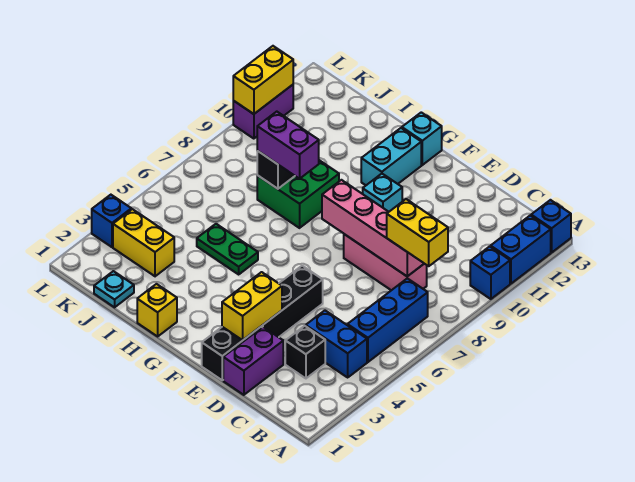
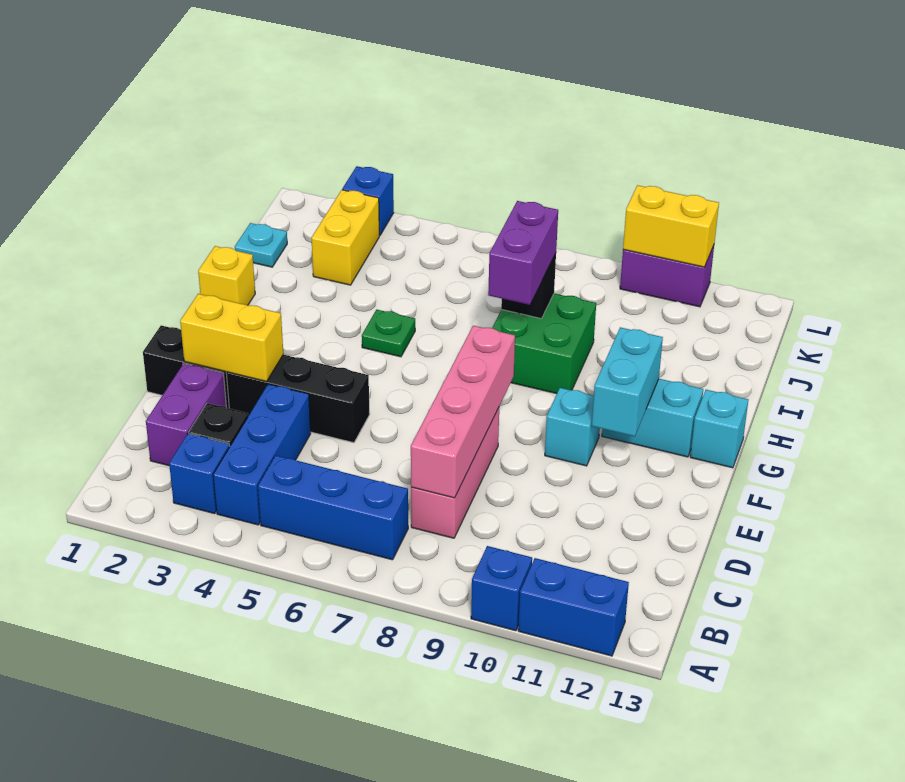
blue 1x1 brick [531,200,571,252] -> blue 1x1 brick moved to [169,433,230,514]
blue 1x2 brick [306,311,367,377] -> blue 1x3 brick [213,384,311,525]
yellow 1x2 brick [387,199,448,266] -> none
purple 1x2 brick [223,327,283,395] -> purple 1x2 brick turned to [146,363,226,466]
none -> cyan 1x2 brick [592,327,663,436]
green 1x2 plate [197,224,258,274] -> green 1x1 plate [362,310,415,357]

